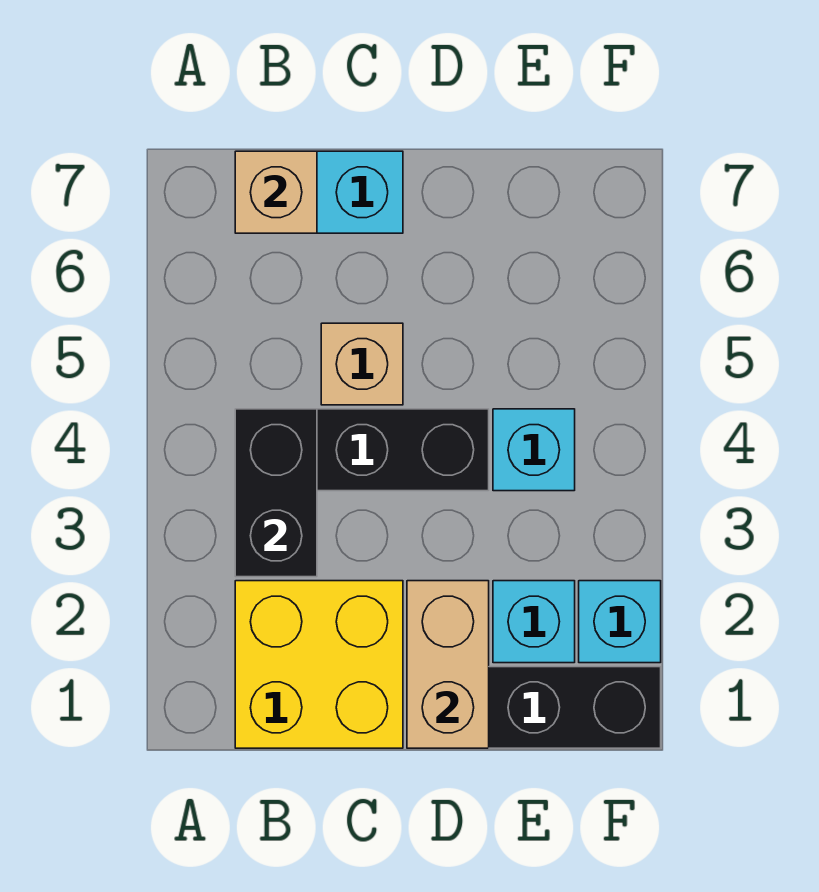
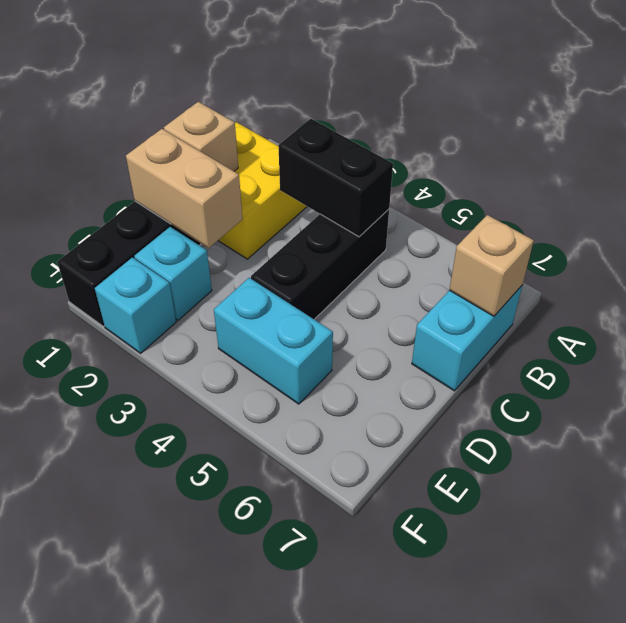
tan 1x1 brick [321,323,403,405] -> tan 1x1 brick moved to [164,102,238,171]
cyan 1x1 brick [493,409,575,491] -> cyan 1x2 brick [214,278,333,404]

